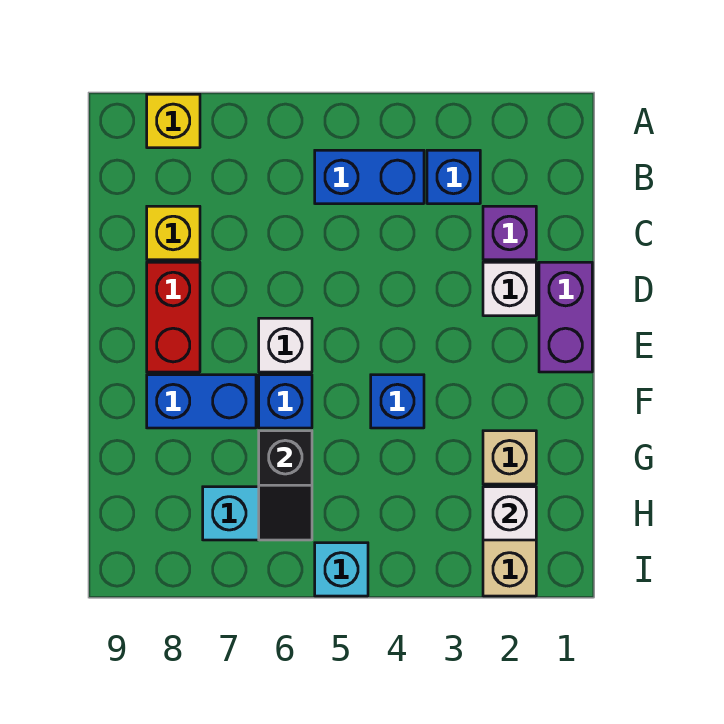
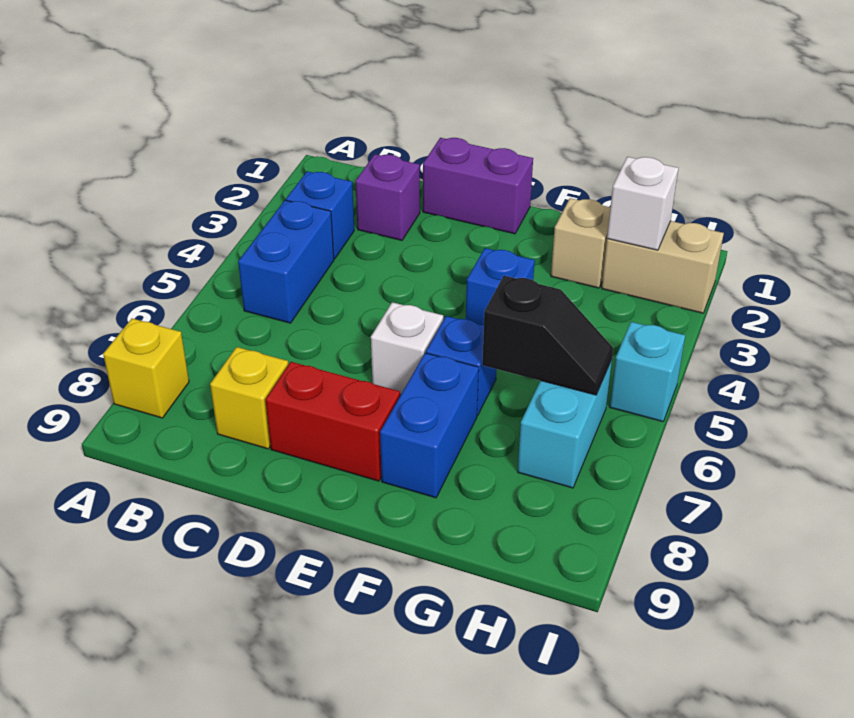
white 1x1 brick [483,262,536,316] -> none

